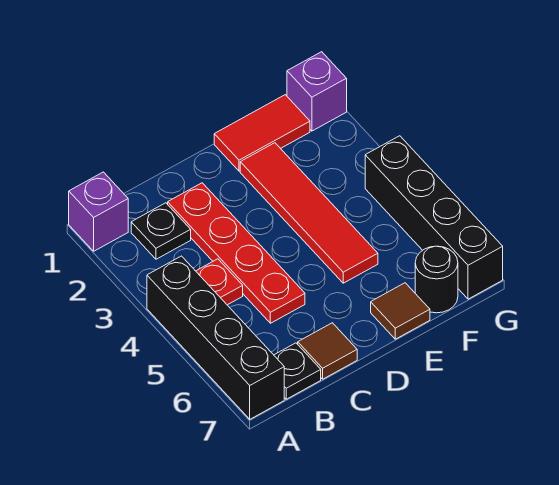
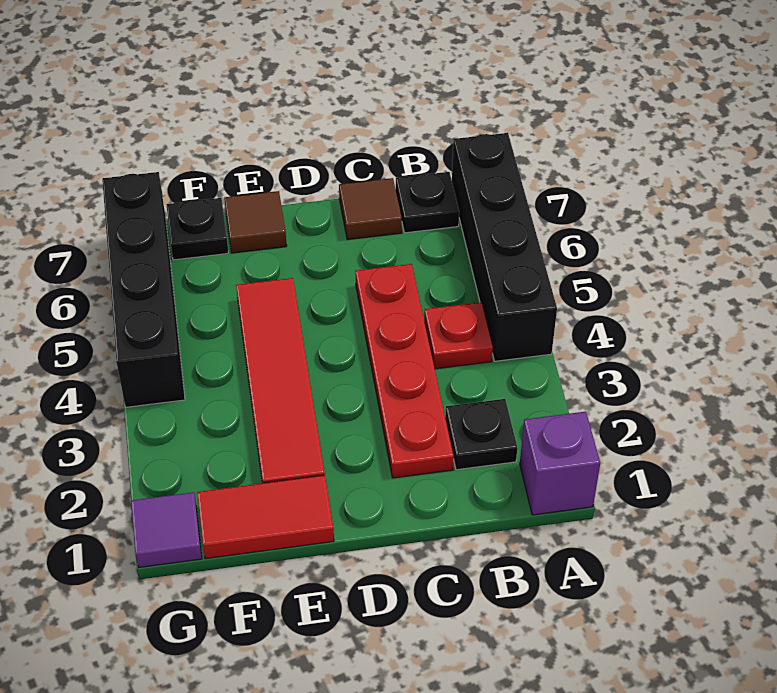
black 1x1 round brick [415,246,458,313] -> black 1x1 plate [166,198,228,260]
purple 1x1 brick [287,52,347,131] -> purple 1x1 tile [131,492,202,568]

